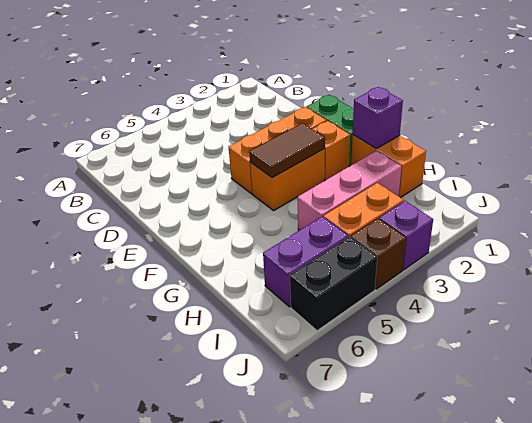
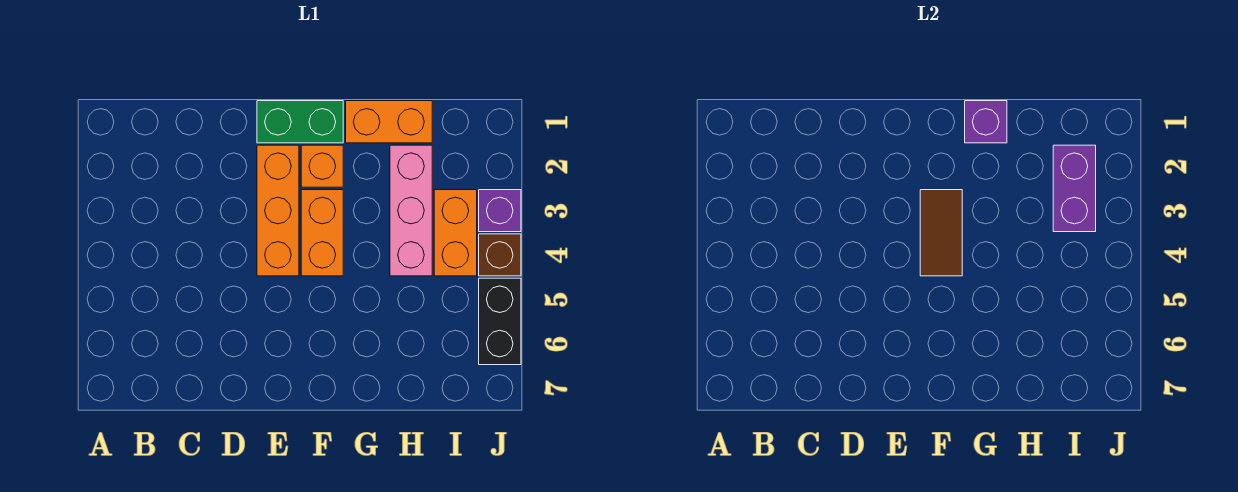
purple 1x2 brick [263,217,348,307] -> purple 1x2 brick moved to [1053,145,1096,232]

